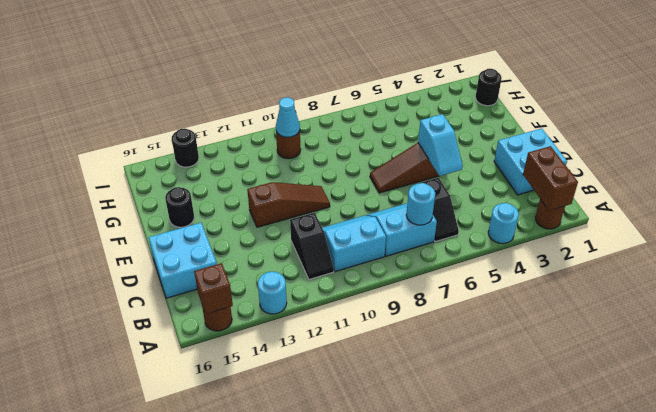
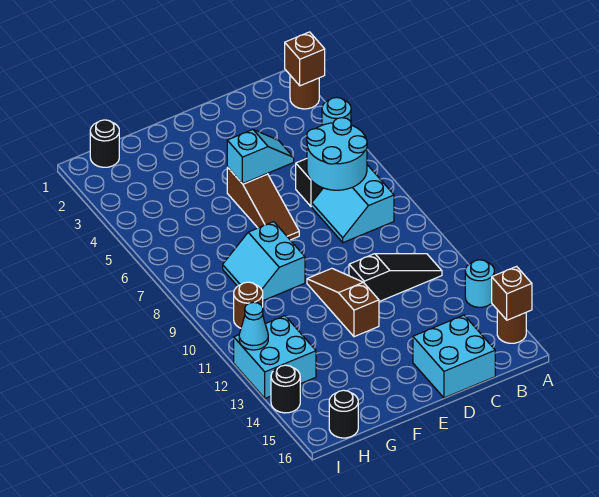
brown 1x2 brick [523,146,578,211] -> brown 1x1 brick [285,32,325,86]
cyan 1x1 round brick [406,183,435,225] -> cyan 2x2 round brick [307,118,367,190]
cyan 2x2 slope [322,216,386,272] -> cyan 2x2 slope moved to [223,222,305,301]
black 1x2 slope [290,213,334,279] -> black 1x3 slope [349,254,442,302]
cyan 2x2 brick [494,128,567,195] -> cyan 2x2 brick moved to [234,316,316,398]
black 1x1 round brick [165,187,194,227] -> black 1x1 round brick moved to [329,390,358,438]
cyan 1x1 cone [276,97,300,137] -> cyan 1x1 cone moved to [239,302,268,350]

